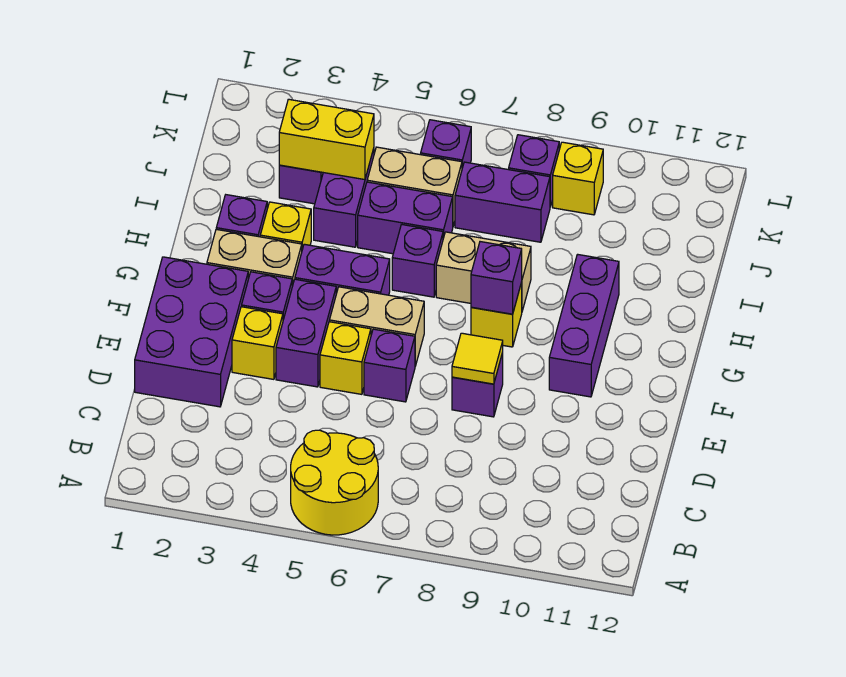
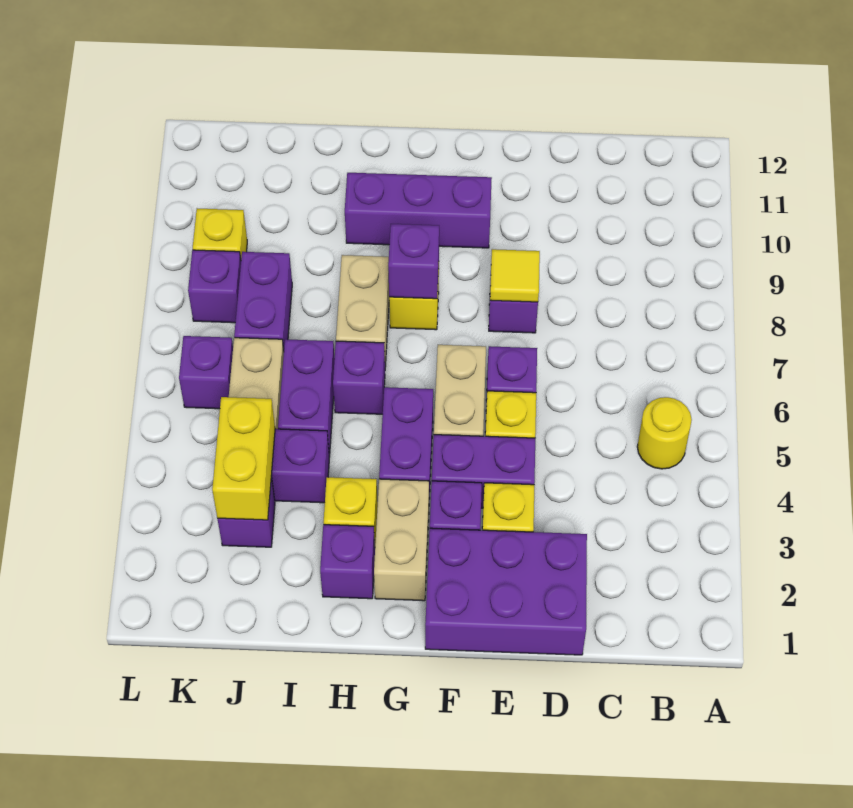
yellow 2x2 round brick [291,430,378,535] -> yellow 1x1 round brick [637,397,692,469]

